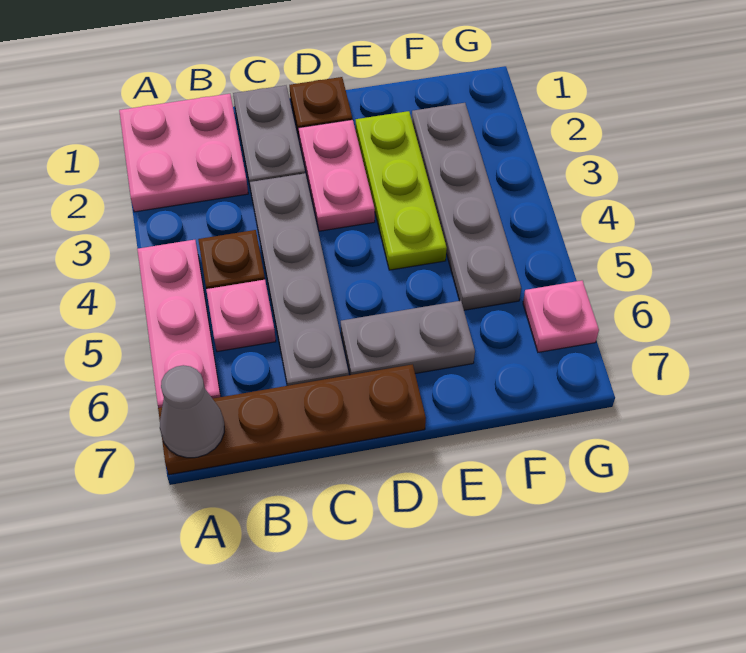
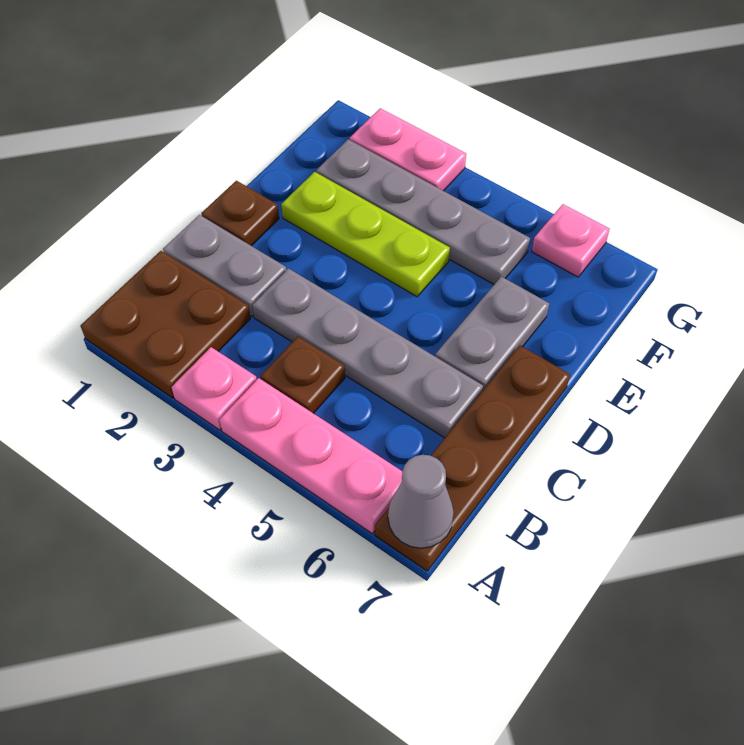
pink 2x2 plate [119,94,248,212] -> brown 2x2 plate [80,251,250,398]
pink 1x1 plate [206,280,276,352] -> pink 1x1 plate moved to [171,347,257,430]
pink 1x2 plate [299,120,375,231] -> pink 1x2 plate moved to [350,108,466,191]

